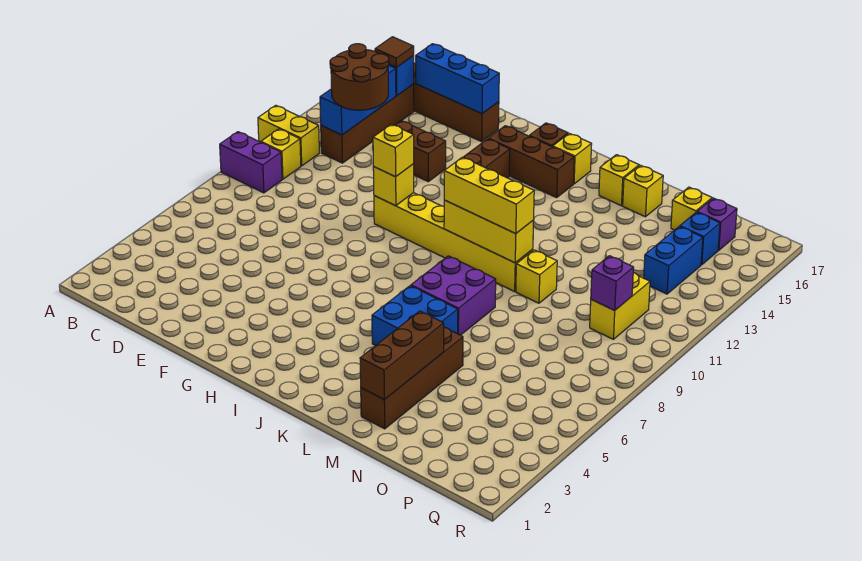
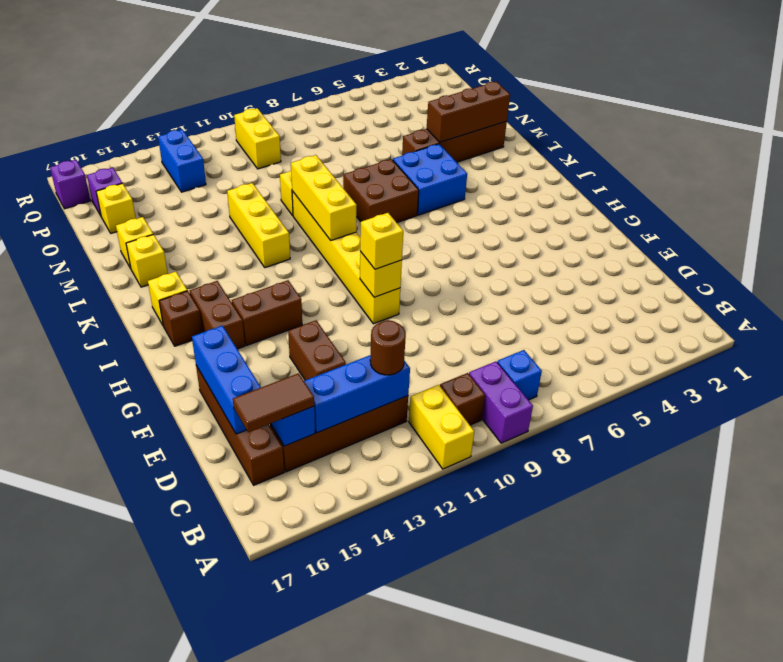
yellow 1x1 brick [261,129,301,179] -> brown 1x1 brick [440,373,485,425]
brown 2x2 round brick [330,44,389,110] -> brown 1x1 round brick [370,320,406,375]
brown 1x1 tile [375,37,414,67] -> brown 1x2 tile [233,373,314,432]
brown 1x3 brick [489,126,574,198] -> brown 1x2 brick [189,281,245,349]
yellow 1x3 brick [444,157,534,234] -> yellow 1x3 brick moved to [227,183,290,268]
purple 2x2 brick [411,256,496,335] -> brown 2x2 brick [343,159,419,223]
yellow 1x2 brick [590,273,650,339] -> yellow 1x2 brick turned to [234,108,281,169]
purple 1x1 brick [591,256,634,310] -> purple 1x1 brick moved to [50,160,91,209]
blue 1x2 brick [644,227,703,294] -> blue 1x2 brick turned to [158,130,206,192]
blue 1x1 brick [680,212,720,265] -> blue 1x1 brick moved to [497,350,542,400]

